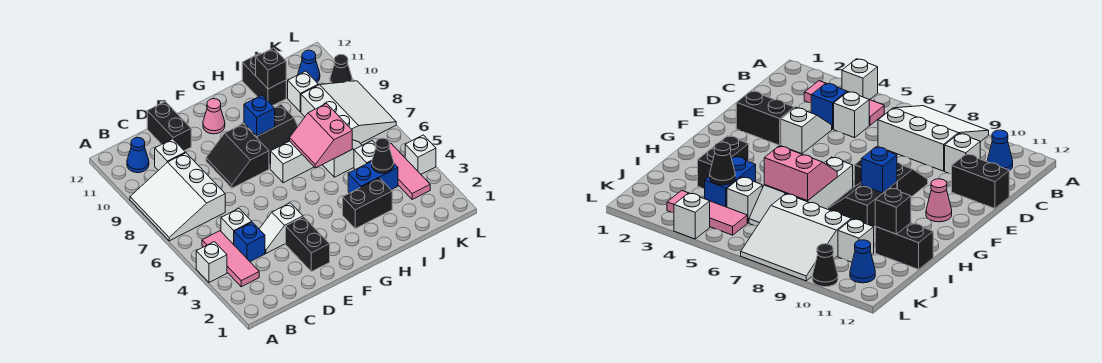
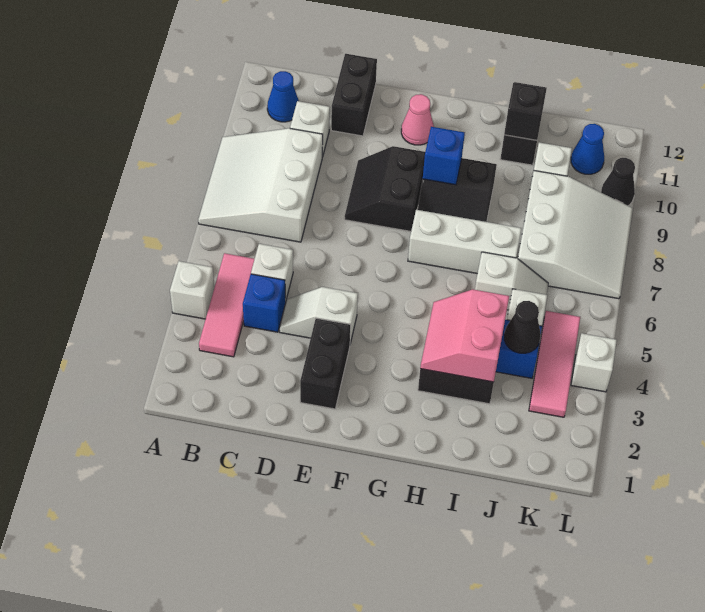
pink 2x2 slope [290,104,352,168] -> pink 2x2 slope moved to [420,289,509,382]

